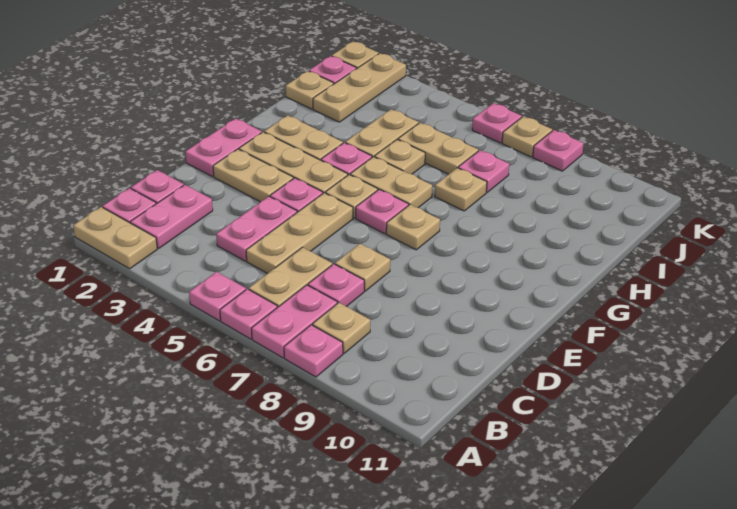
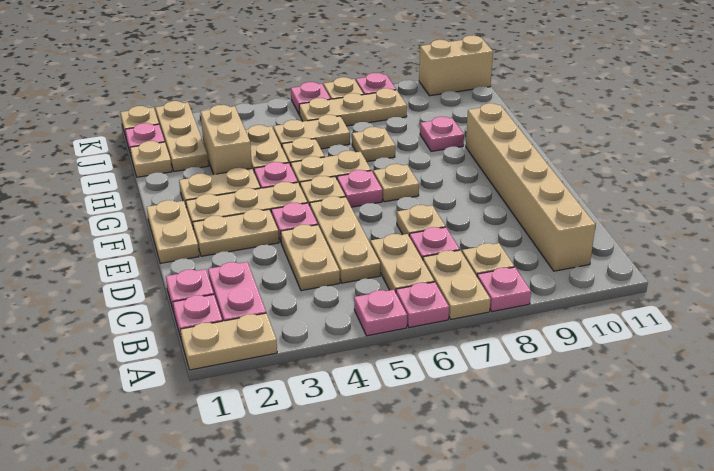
pink 1x2 plate [251,285,337,358] -> tan 1x2 plate [423,250,491,319]
none -> tan 1x6 brick [466,103,596,271]
pink 1x2 plate [216,196,297,261] -> tan 1x2 plate [281,225,340,291]
pink 1x2 plate [185,118,262,177] -> tan 1x2 plate [147,200,199,263]
none -> tan 1x2 brick [201,105,252,174]
pink 1x1 plate [458,150,509,192] -> pink 1x1 plate moved to [420,117,464,151]
none -> tan 1x3 plate [299,88,407,126]
none -> tan 1x2 brick [419,35,493,96]

